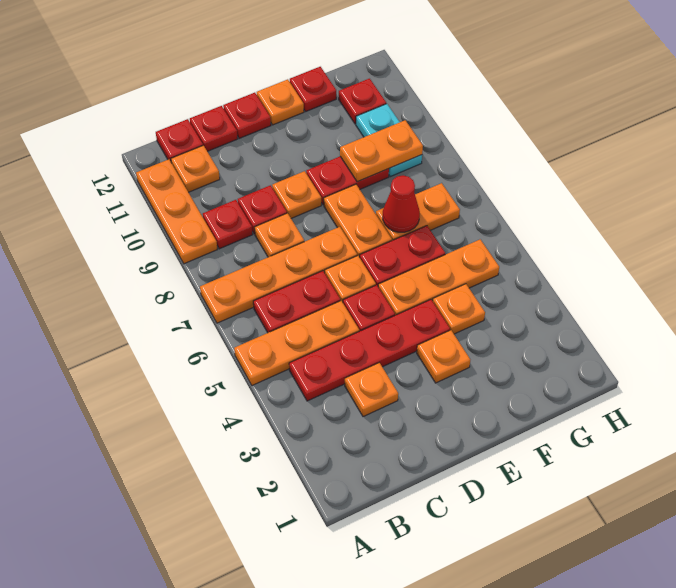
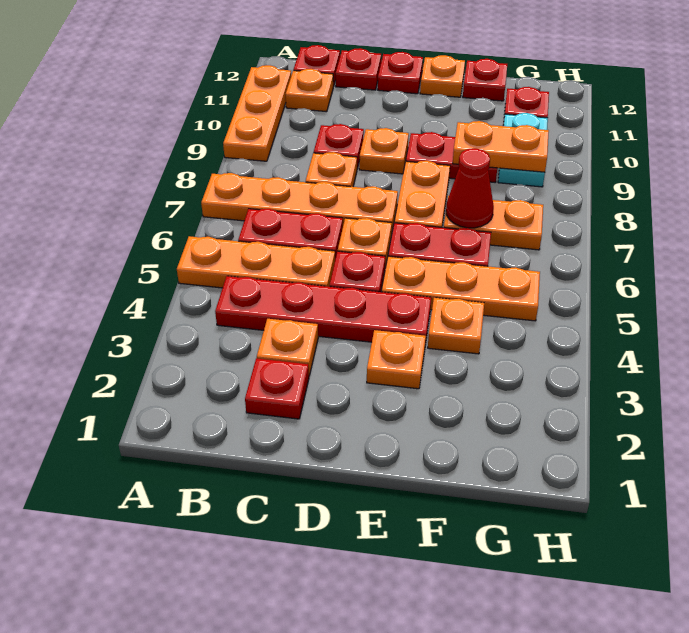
red 1x1 plate [203,200,253,249] -> red 1x1 plate moved to [245,358,309,419]

